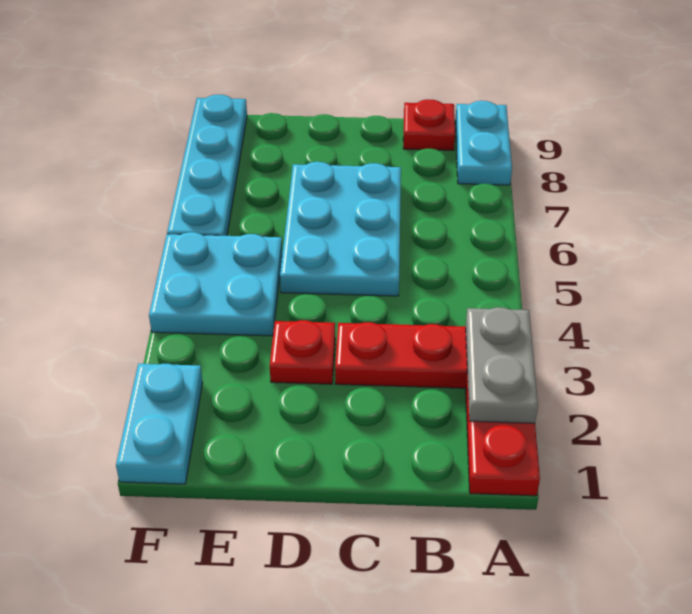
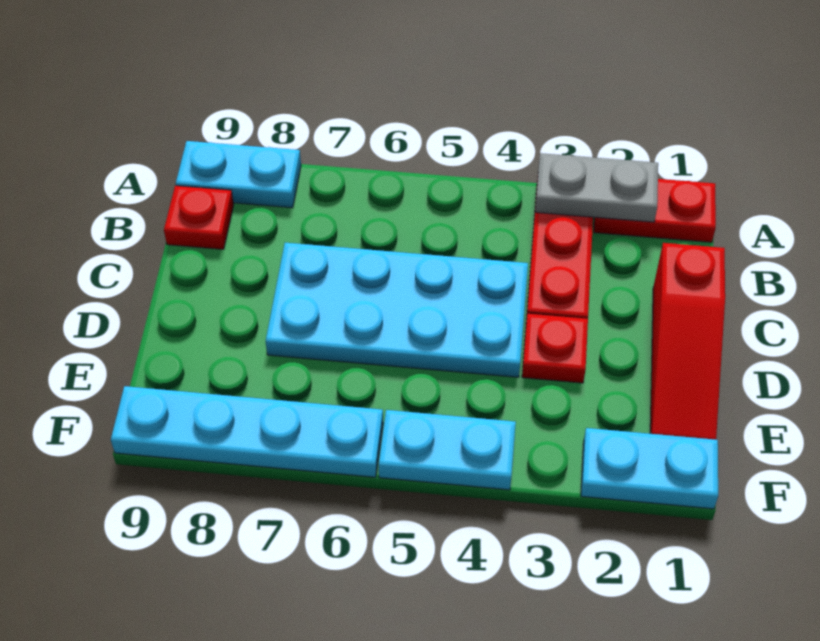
none -> red 1x3 slope [650,243,725,440]
cyan 2x3 plate [280,162,401,296] -> cyan 2x4 plate [266,243,528,377]
cyan 2x2 plate [149,232,282,336] -> cyan 1x2 plate [379,410,516,490]

